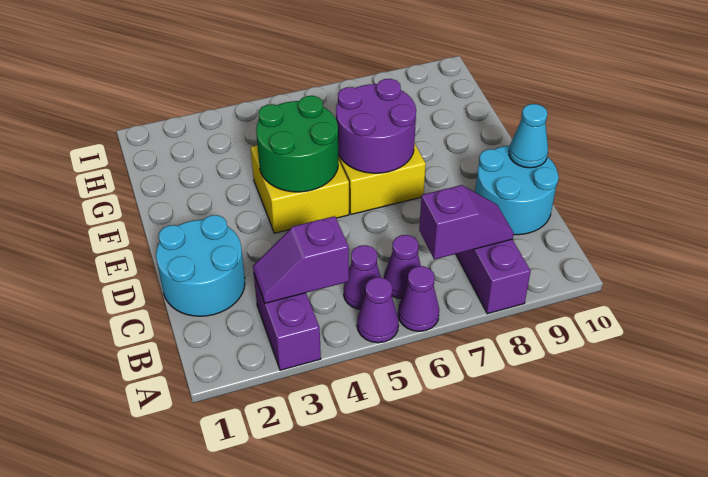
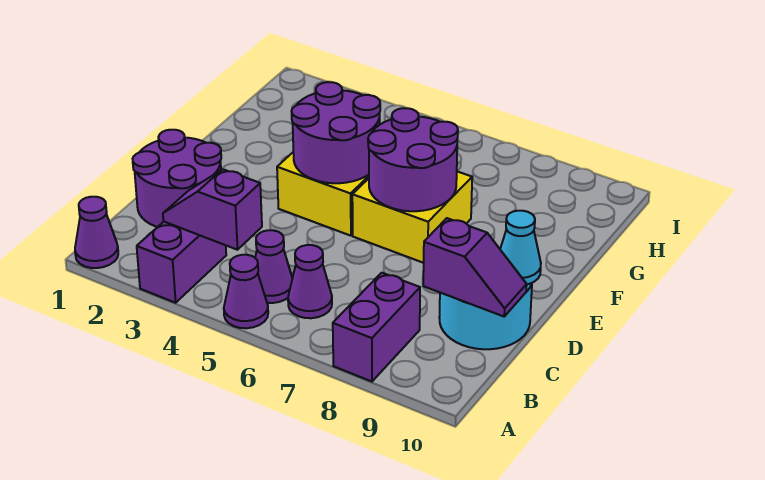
purple 1x1 cone [398,266,439,331] -> purple 1x1 cone moved to [75,197,118,268]
purple 1x2 slope [419,185,514,259] -> purple 1x2 slope moved to [423,218,527,316]
cyan 2x2 round brick [156,215,245,316] -> purple 2x2 round brick [133,130,221,227]
green 2x2 round brick [256,96,338,192] -> purple 2x2 round brick [292,82,380,183]

